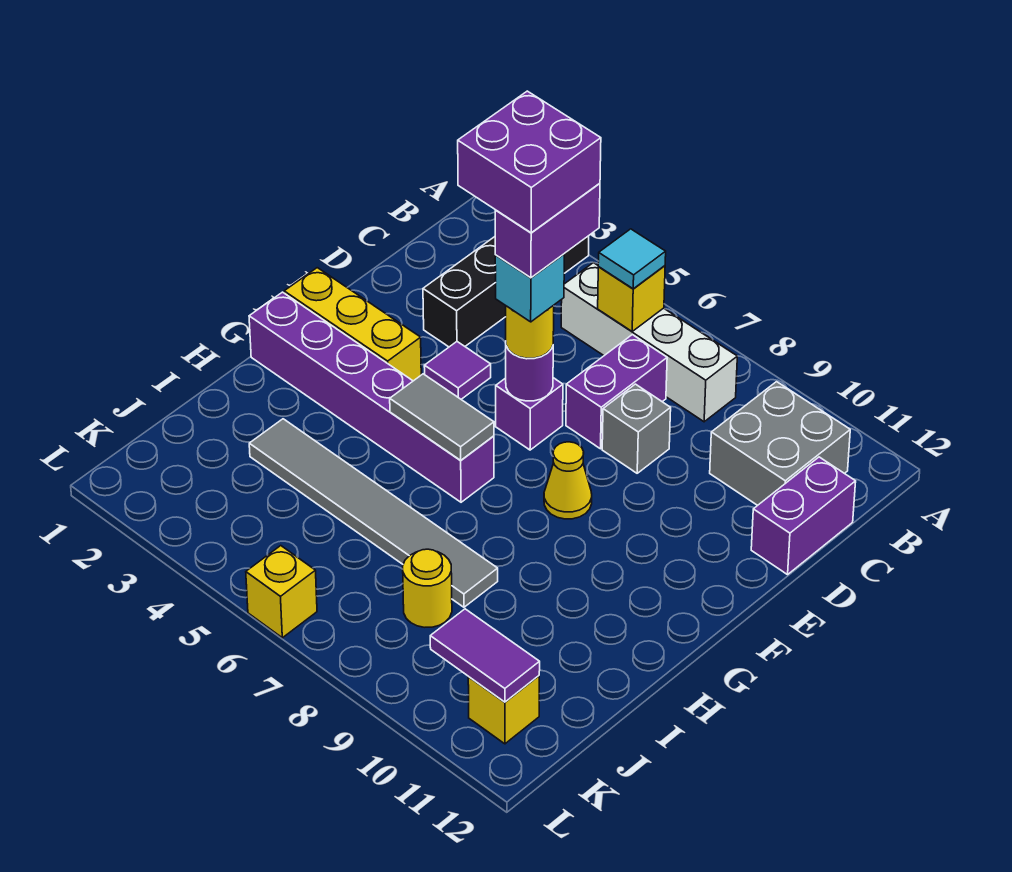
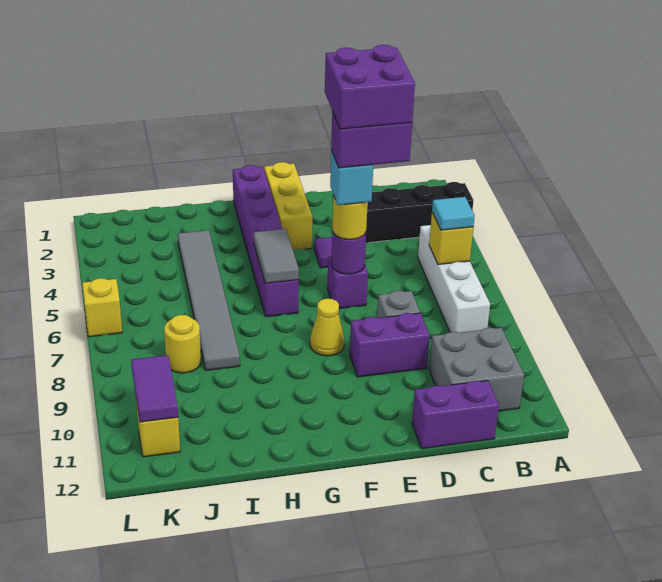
purple 1x2 brick [566,335,667,449] -> purple 1x2 brick moved to [350,313,430,377]

